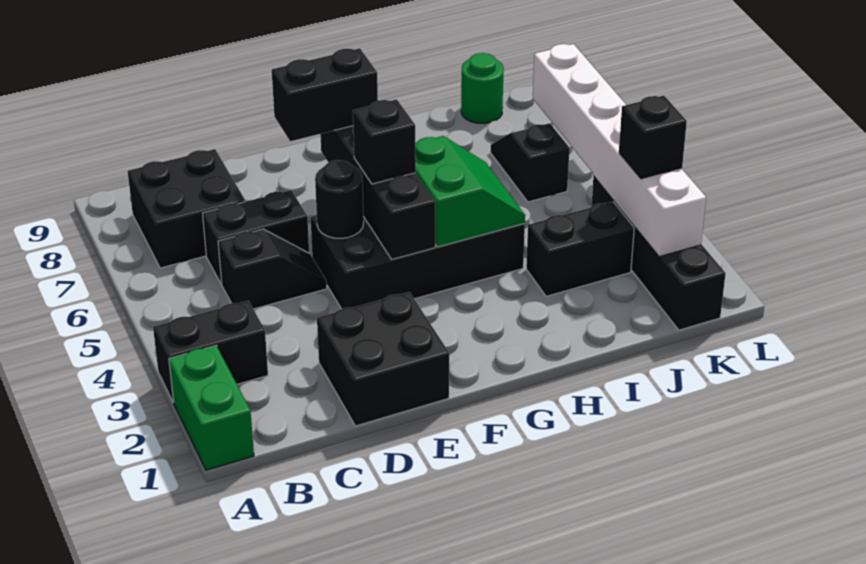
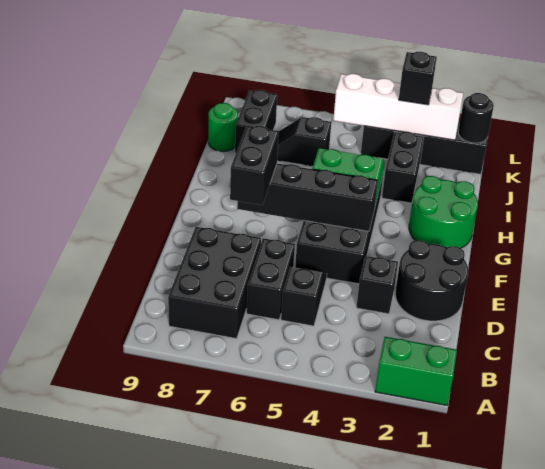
black 1x2 brick [153,301,268,402] -> black 1x2 brick moved to [235,90,277,154]
black 2x2 brick [128,149,245,268] -> black 2x3 brick [168,227,261,339]
black 2x2 brick [317,292,449,426] -> black 2x2 round brick [395,240,468,321]
black 1x1 round brick [315,160,364,238] -> black 1x1 round brick moved to [458,93,494,143]
black 1x1 brick [353,99,416,184] -> black 1x1 brick moved to [356,256,398,314]
none -> green 2x2 round brick [409,176,478,248]
white 1x6 brick [533,44,706,255] -> white 1x4 brick [333,74,463,140]

